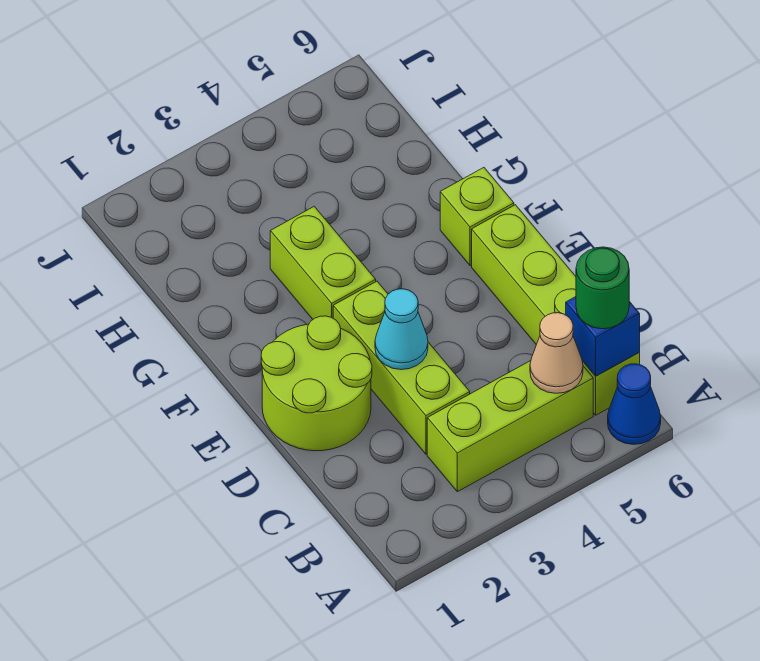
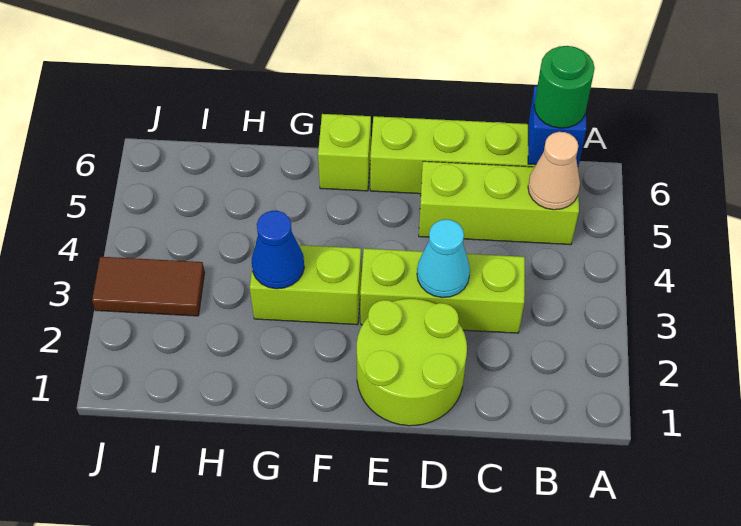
blue 1x1 cone [608,364,661,444] -> blue 1x1 cone moved to [252,211,304,289]
lime 1x3 brick [427,361,593,492] -> lime 1x3 brick turned to [419,161,579,245]
none -> brown 1x2 tile [92,257,205,316]

